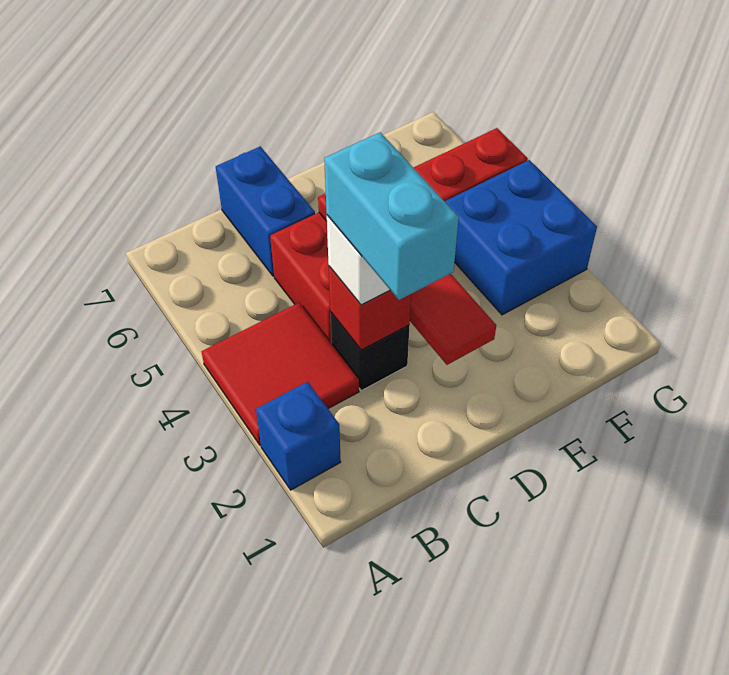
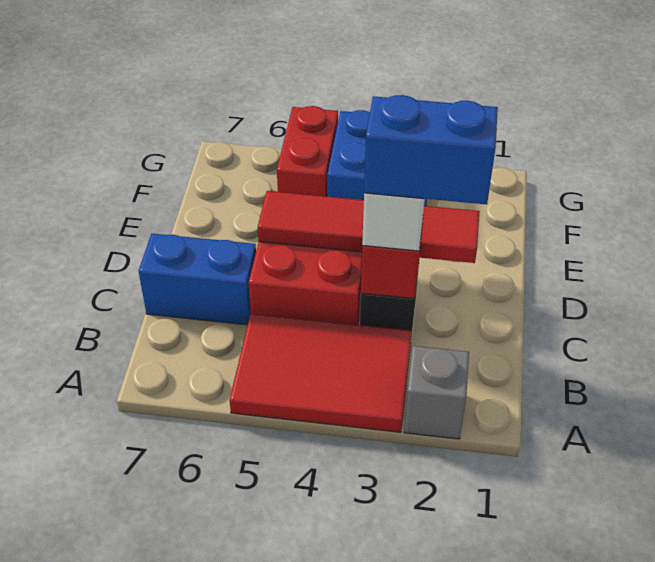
blue 1x1 brick [256,382,341,490] -> grey 1x1 brick [404,346,469,439]
red 2x2 tile [202,303,359,445] -> red 2x3 tile [230,314,412,432]
cyan 1x2 brick [324,132,459,300] -> blue 1x2 brick [364,95,498,204]

